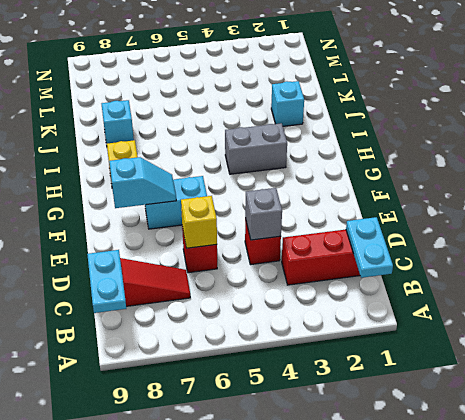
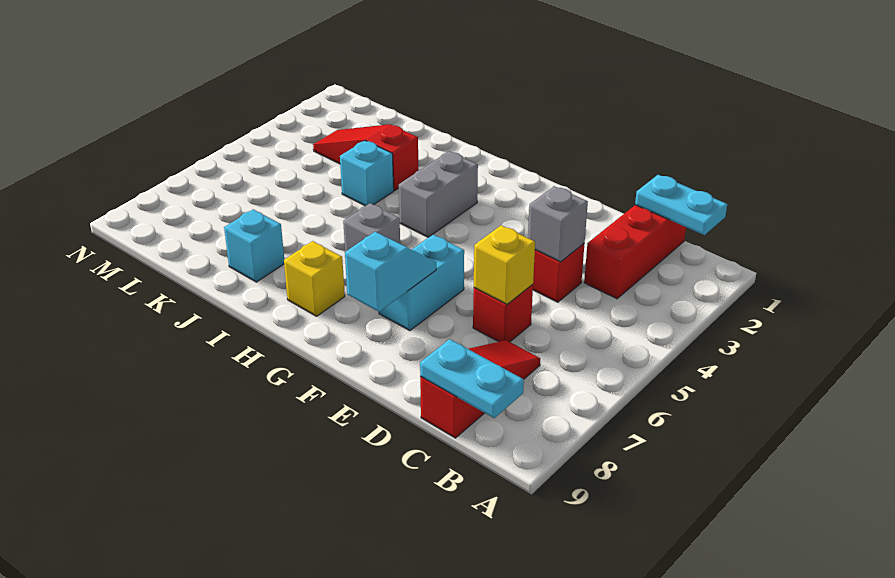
none -> grey 1x1 brick [343,203,400,252]
cyan 1x1 brick [271,81,304,126] -> cyan 1x1 brick moved to [340,141,394,206]
none -> red 1x3 slope [313,124,419,191]

